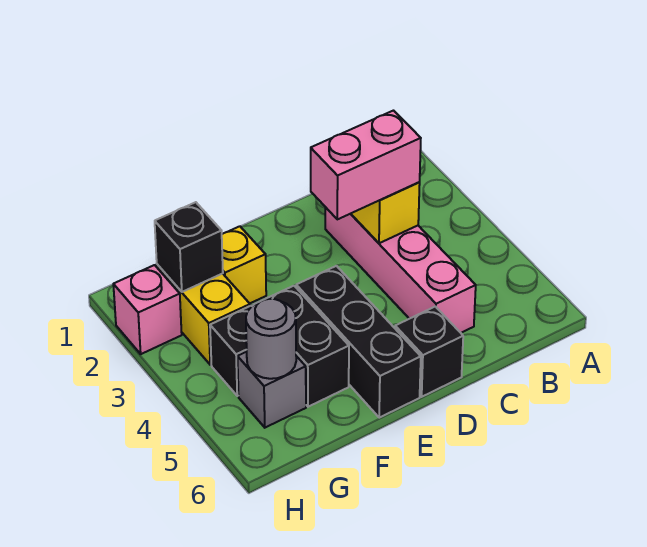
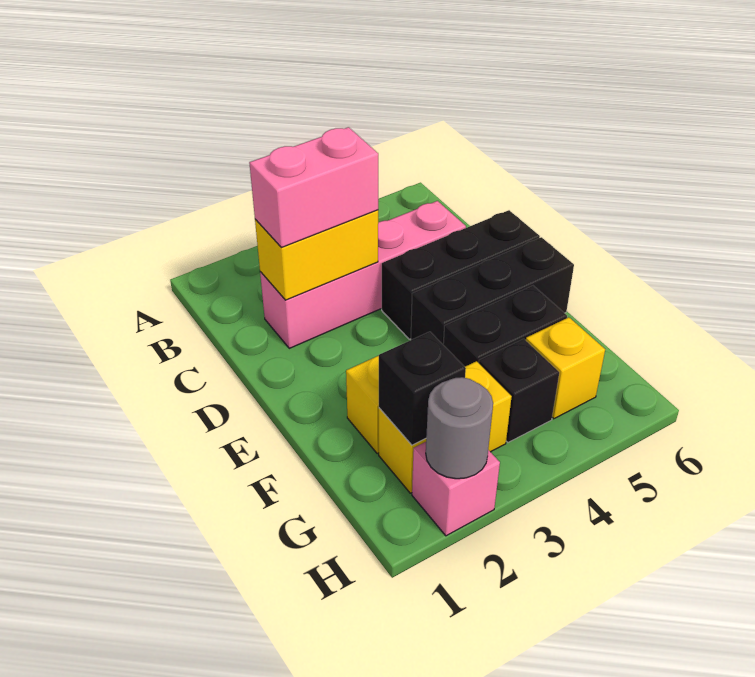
pink 1x2 brick [311,111,421,219] -> pink 1x2 brick turned to [249,127,378,248]
black 1x1 brick [395,307,463,397] -> black 1x3 brick [382,210,540,339]
grey 1x1 brick [237,352,306,428] -> yellow 1x1 brick [526,317,605,419]
grey 1x1 round brick [246,299,296,379] -> grey 1x1 round brick moved to [426,377,493,479]

